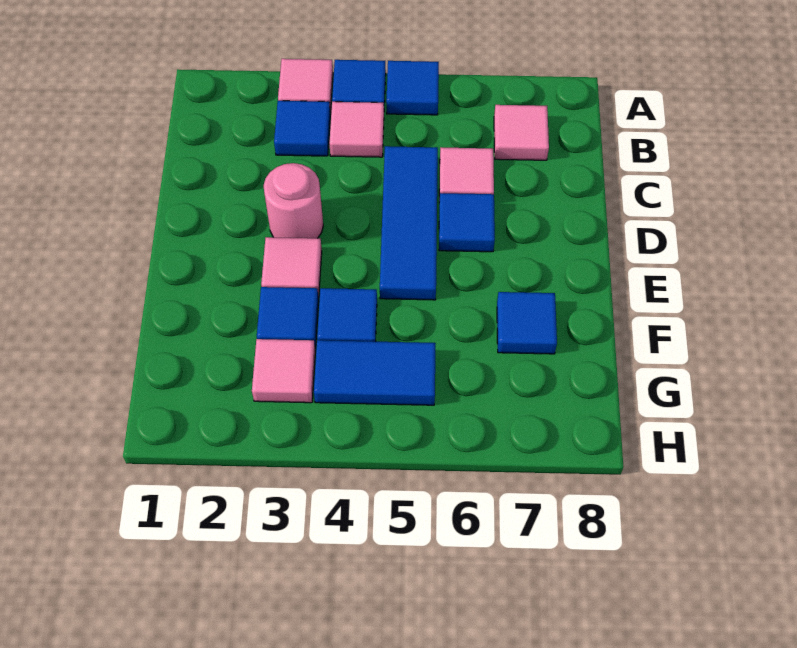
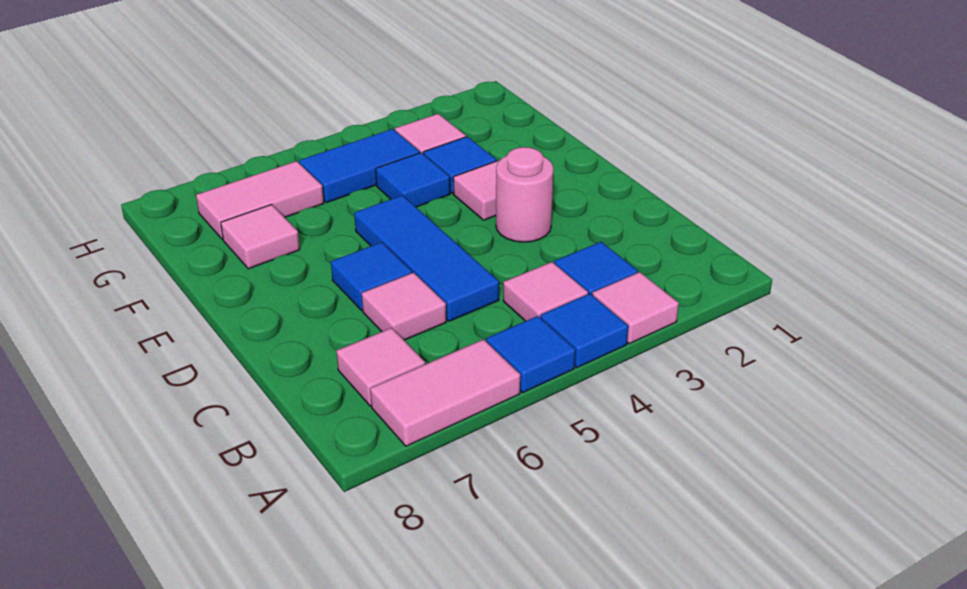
none -> pink 1x2 tile [370,339,520,446]
blue 1x1 tile [497,292,557,354] -> pink 1x1 tile [221,205,300,269]
none -> pink 1x2 tile [196,161,324,239]

